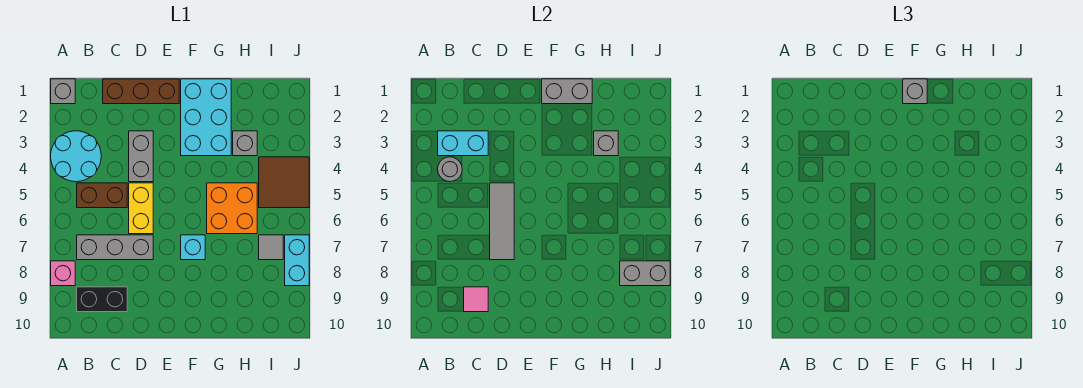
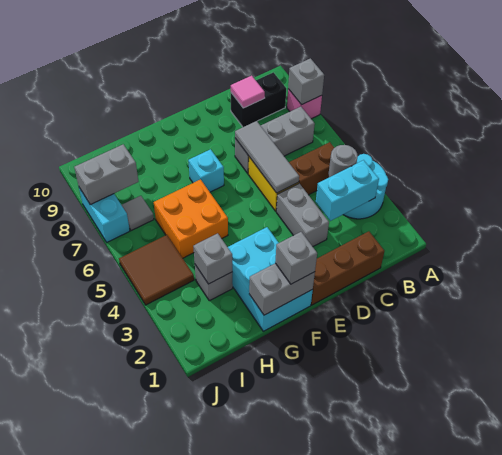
grey 1x1 brick [51,79,75,104] -> grey 1x1 brick moved to [288,58,324,105]

